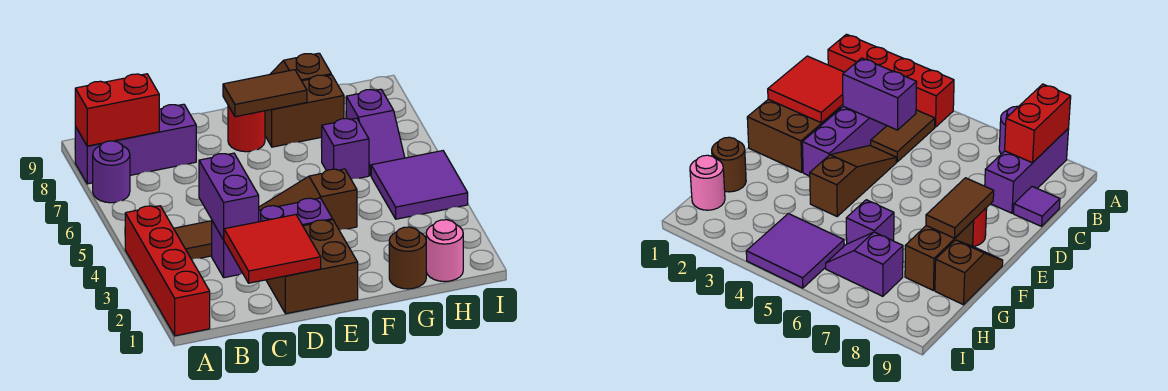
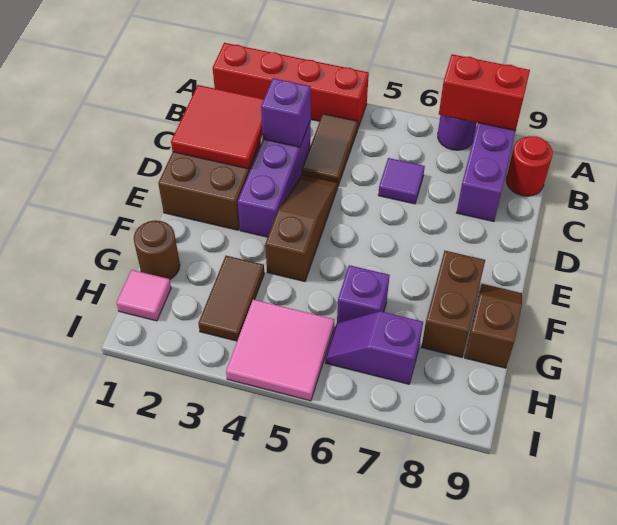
red 1x2 brick [75,74,159,146] -> red 1x2 brick turned to [439,54,530,131]
purple 1x2 brick [199,153,259,240] -> purple 1x1 brick [261,78,311,147]
purple 1x1 tile [1013,186,1060,226] -> purple 1x1 tile moved to [378,158,425,204]
red 1x1 round brick [228,106,265,152] -> red 1x1 round brick moved to [506,136,553,196]
brown 1x2 tile [223,70,307,117] -> brown 1x2 tile moved to [198,256,264,341]
pink 1x1 round brick [426,220,463,282] -> pink 1x1 tile [116,270,171,321]
purple 2x2 tile [371,151,468,219] -> pink 2x2 tile [226,299,334,401]

